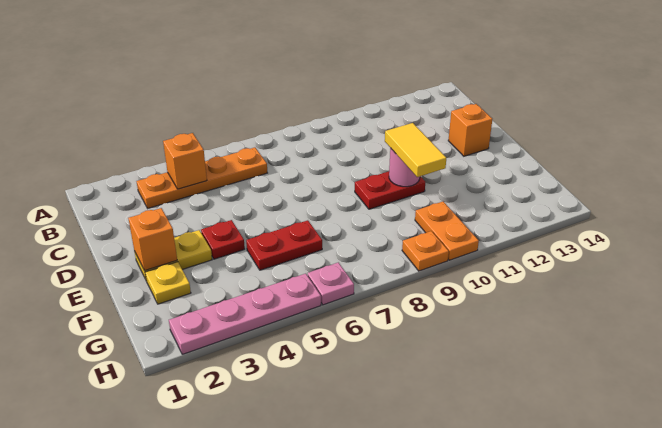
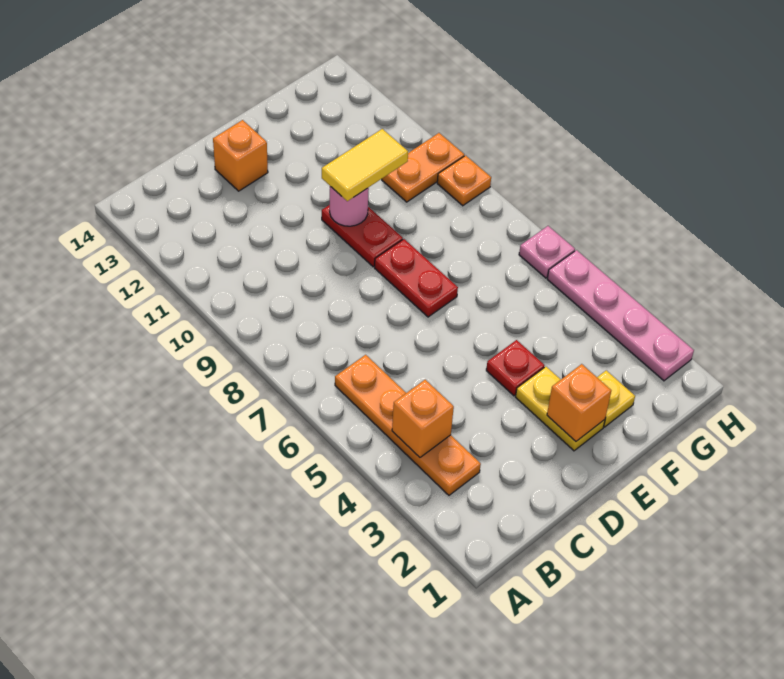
red 1x2 plate [246,220,322,270] -> red 1x2 plate moved to [375,239,458,317]

